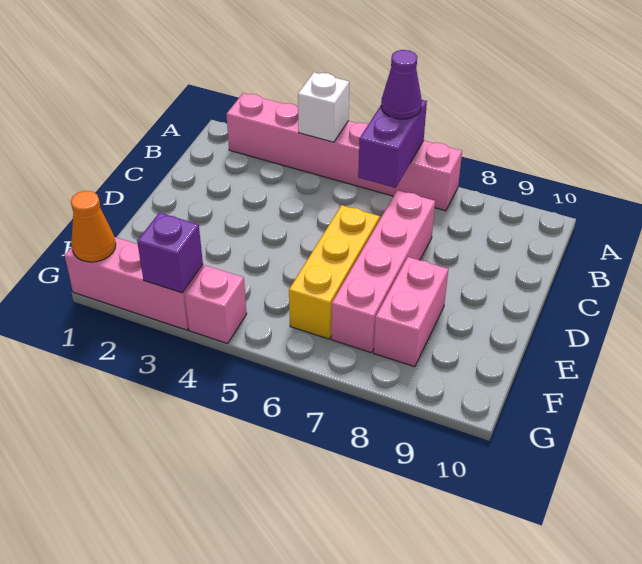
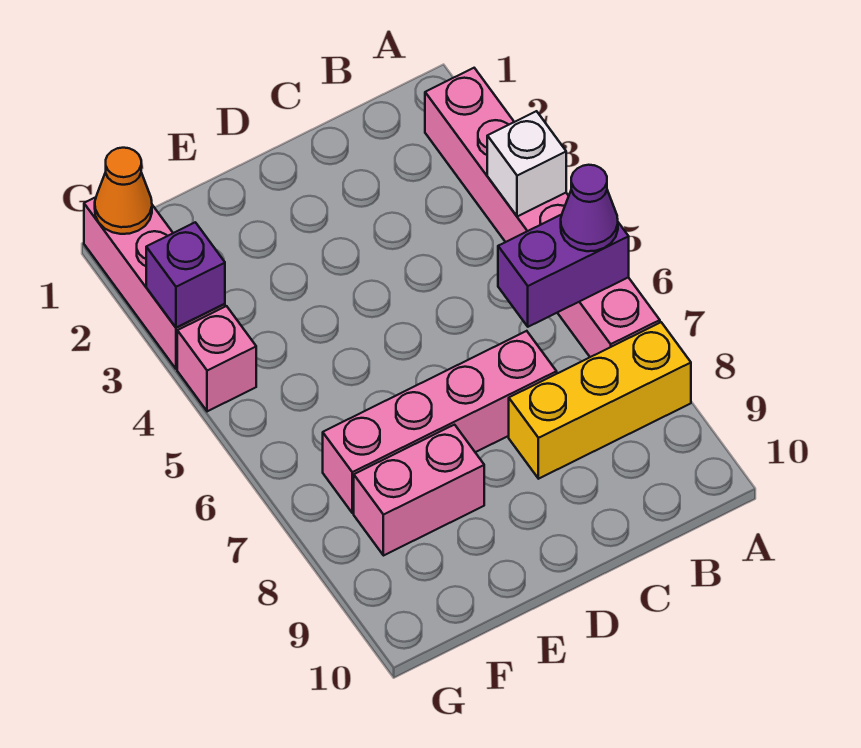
yellow 1x3 brick [289,205,380,339] -> yellow 1x3 brick moved to [509,322,691,479]

